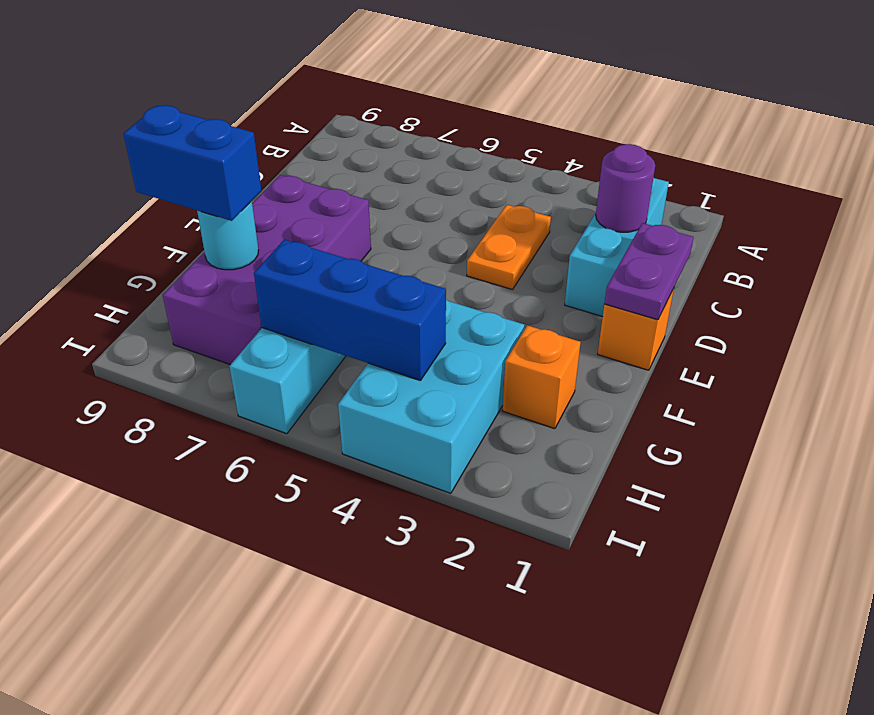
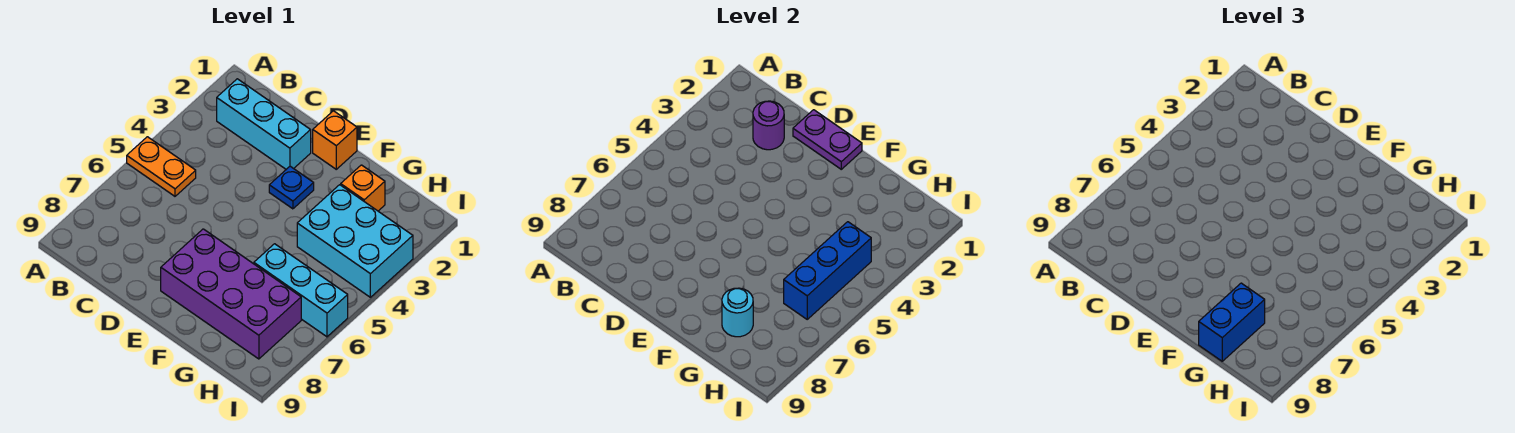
orange 1x2 plate [467,205,551,290] -> orange 1x2 plate moved to [127,137,196,196]
none -> blue 1x1 plate [269,166,314,209]

